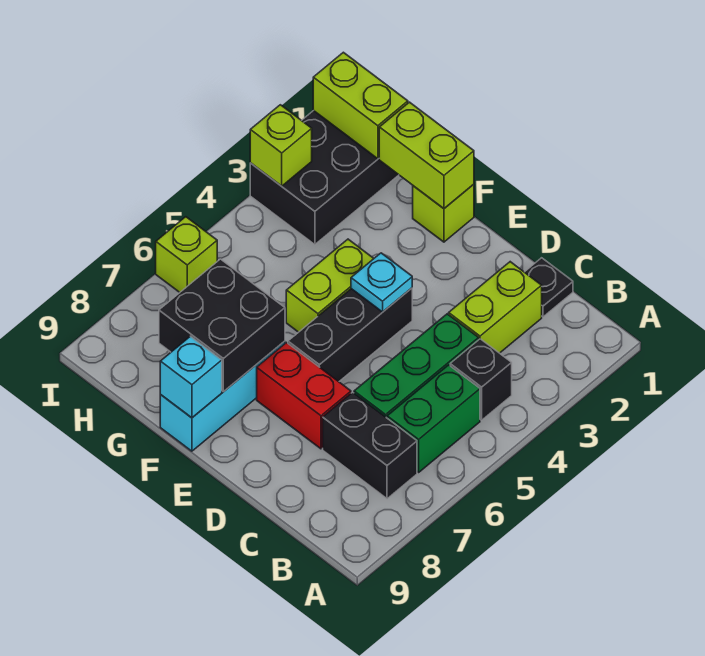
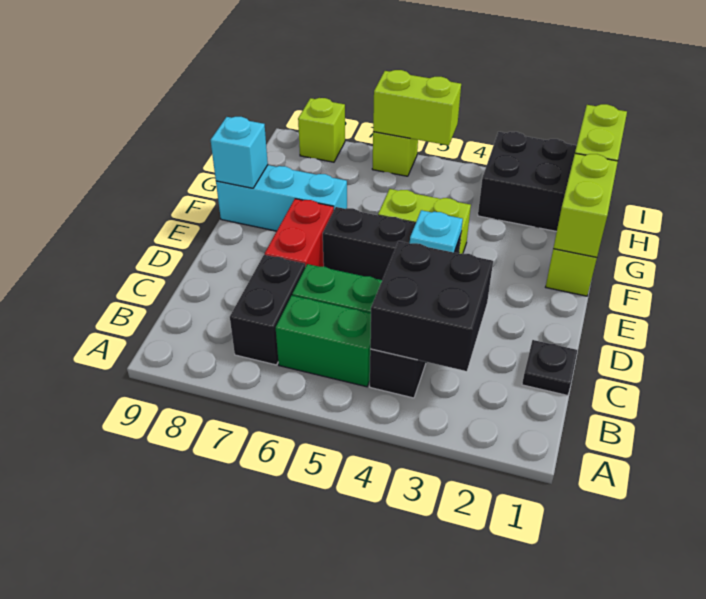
lime 1x2 brick [449,262,542,353] -> lime 1x2 brick moved to [373,70,461,145]
black 2x2 brick [159,259,285,392] -> black 2x2 brick moved to [370,241,493,371]
lime 1x1 brick [250,105,312,186] -> lime 1x1 brick moved to [298,98,345,162]

